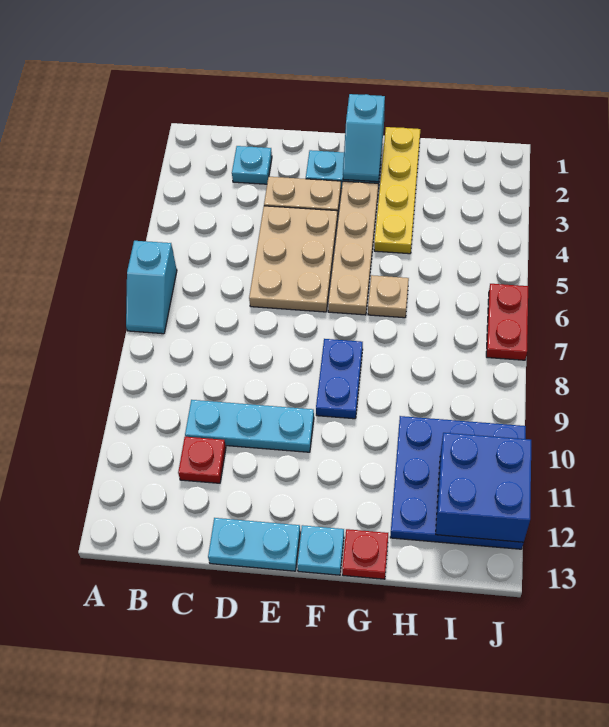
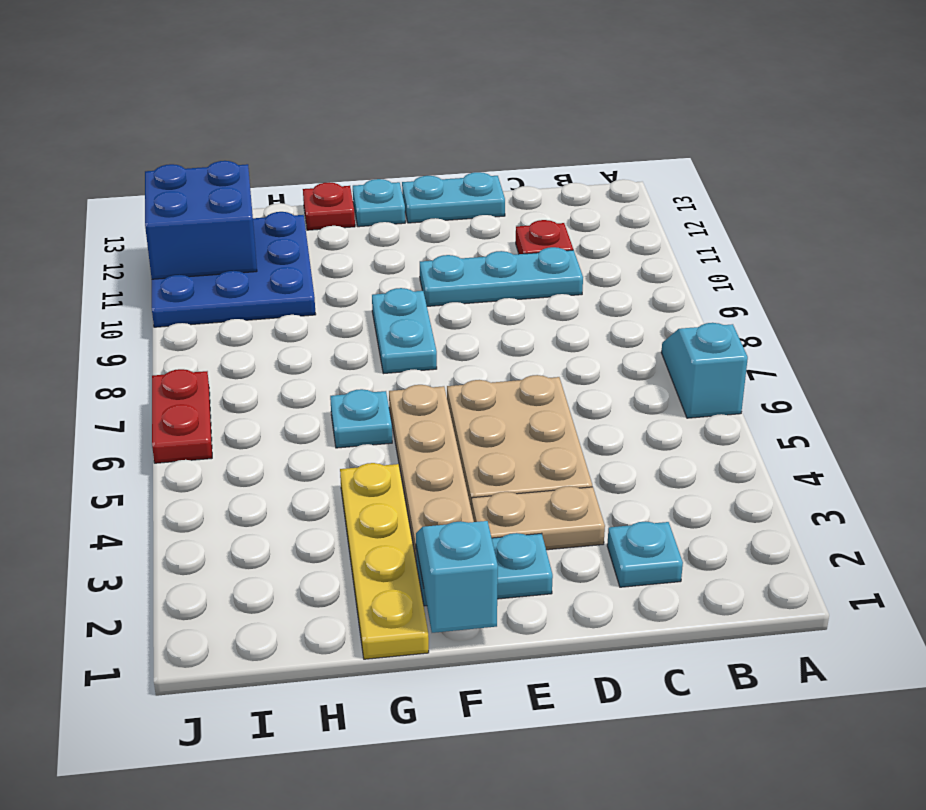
blue 1x2 plate [316,339,363,419] -> cyan 1x2 plate [372,288,437,374]
tan 1x1 plate [368,275,409,318] -> cyan 1x1 plate [330,389,392,448]

